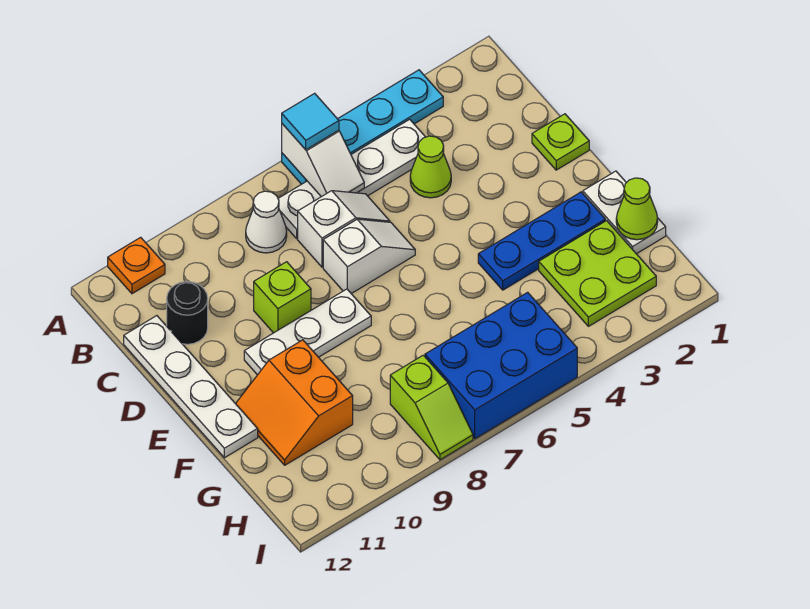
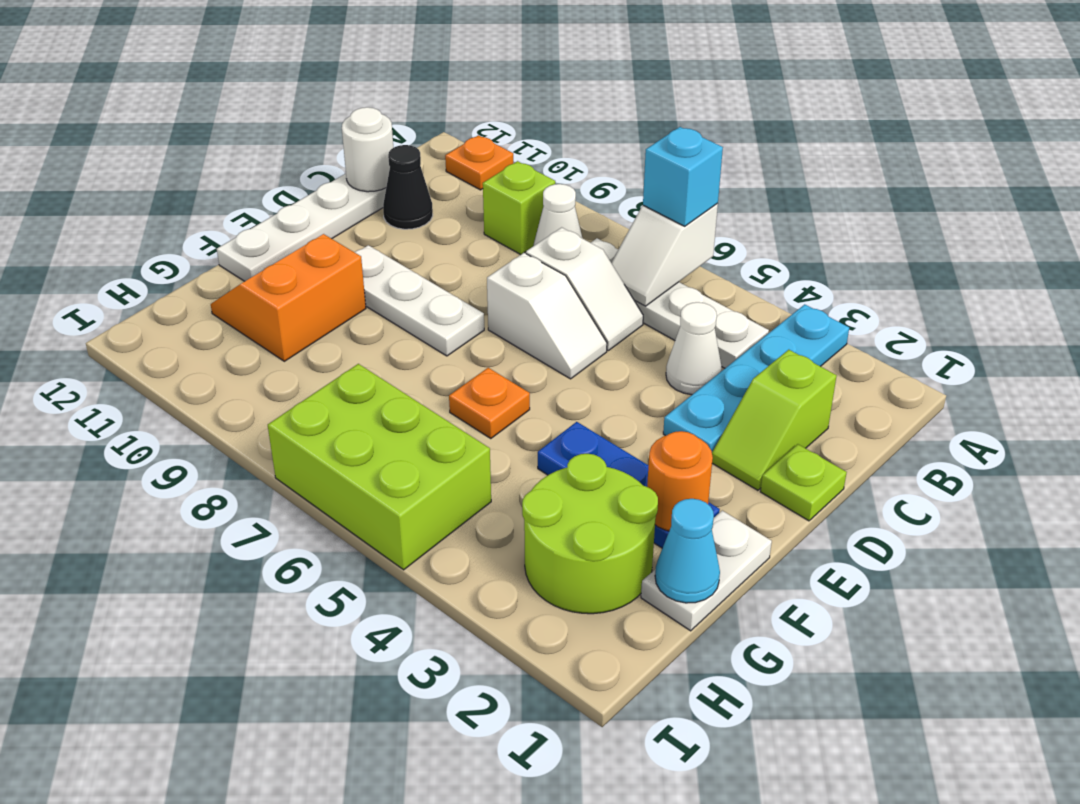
cyan 1x4 plate [282,70,443,184] -> cyan 1x4 plate turned to [663,304,849,452]
cyan 1x1 tile [282,93,339,150] -> cyan 1x1 brick [643,127,723,226]
lime 1x1 cone [410,136,451,198] -> white 1x1 cone [666,302,722,395]
black 1x1 round brick [167,282,208,344] -> black 1x1 cone [383,145,433,229]
none -> white 1x1 round brick [342,107,393,192]
lime 1x1 brick [254,262,311,333] -> lime 1x1 brick moved to [483,161,555,255]
none -> orange 1x1 round brick [647,431,713,531]
none -> orange 1x1 plate [449,368,530,439]
lime 1x1 cone [616,178,658,240] -> cyan 1x1 cone [655,499,720,603]
lime 2x2 plate [539,221,656,326] -> lime 2x2 round brick [522,454,658,614]
blue 2x3 brick [425,292,577,439] -> lime 2x3 brick [268,364,491,570]
lime 1x2 slope [390,355,473,460] -> lime 1x2 slope moved to [712,350,837,490]

